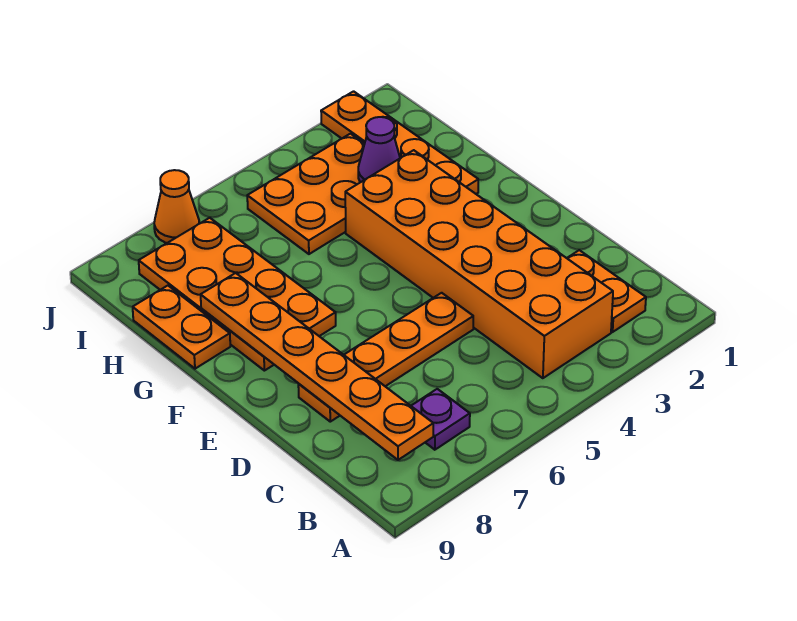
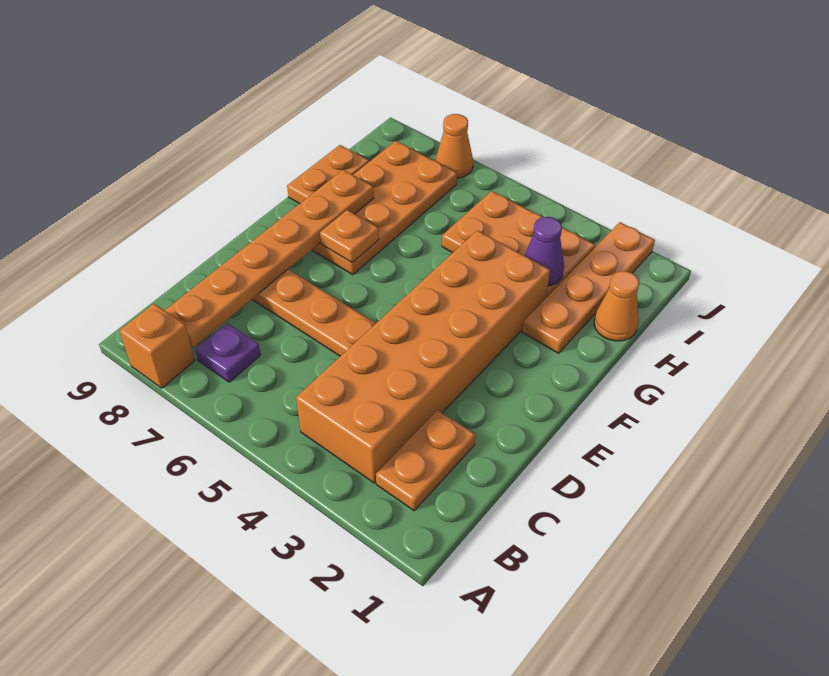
none -> orange 1x1 brick [120,304,195,388]
none -> orange 1x1 plate [320,210,379,263]
none -> orange 1x1 cone [594,271,639,341]

